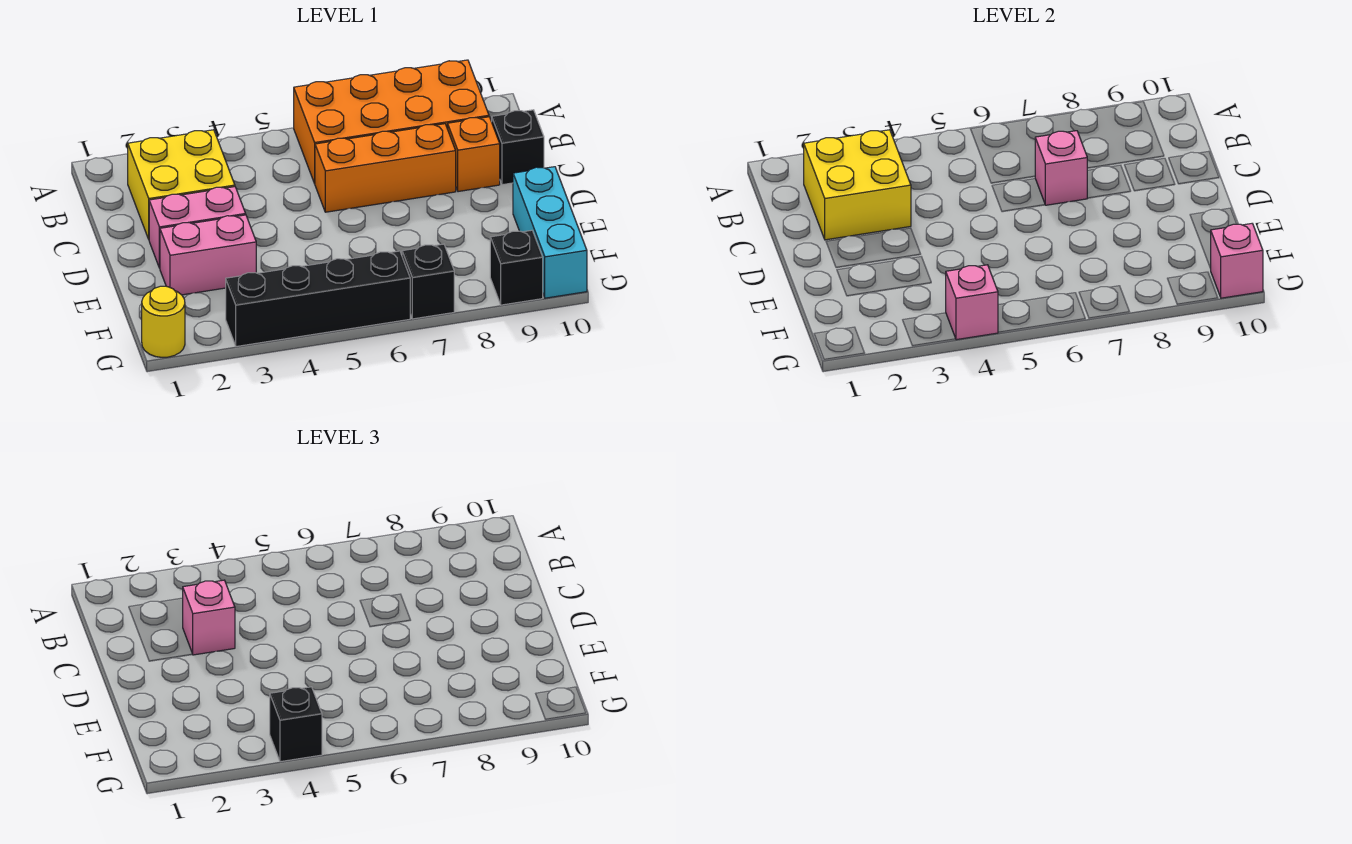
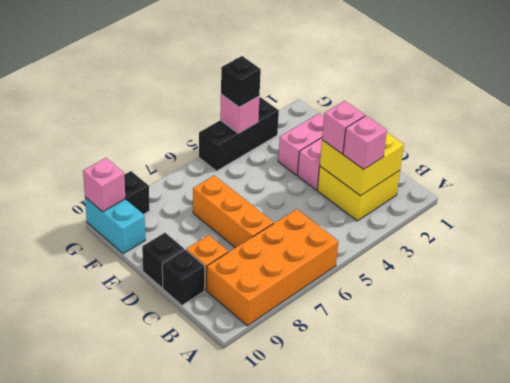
orange 1x3 brick [315,124,456,212] -> orange 1x3 brick turned to [193,175,274,248]
pink 1x1 brick [1035,131,1087,205] -> pink 1x1 brick moved to [343,116,387,169]
cyan 1x3 brick [513,167,587,298] -> cyan 1x2 brick [85,197,145,254]
yellow 1x1 round brick [142,286,185,357] -> none
black 1x4 brick [226,251,410,347] -> black 1x3 brick [199,97,279,171]
black 1x1 brick [402,244,454,319] -> black 1x1 brick moved to [142,233,184,288]

